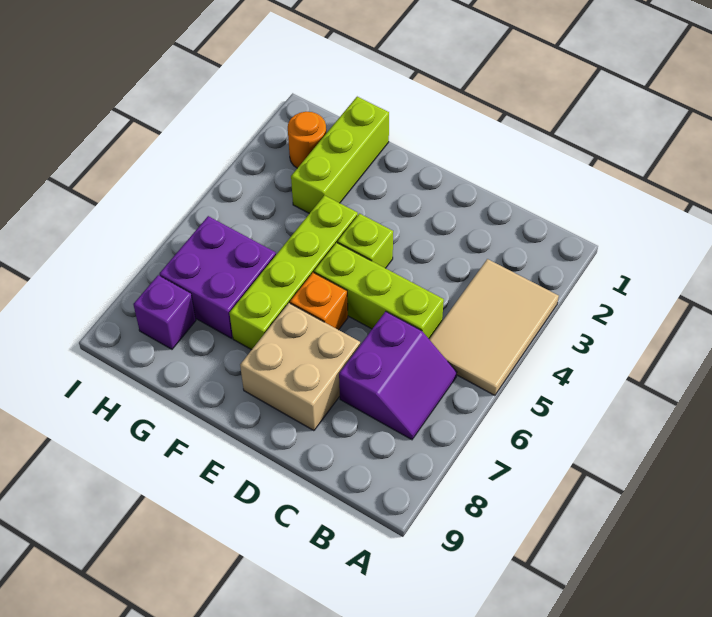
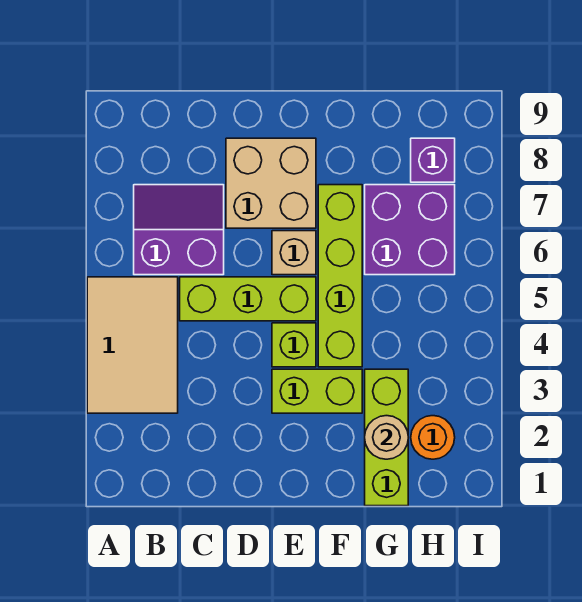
purple 2x2 slope [339,311,457,440] -> purple 2x2 slope turned to [134,185,224,275]
none -> lime 1x2 brick [272,369,362,413]
orange 1x1 brick [290,273,348,330] -> tan 1x1 brick [272,231,316,275]
none -> tan 1x1 round brick [365,416,408,459]

